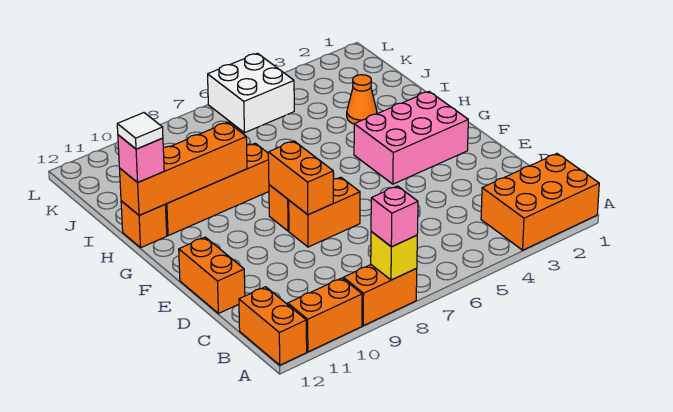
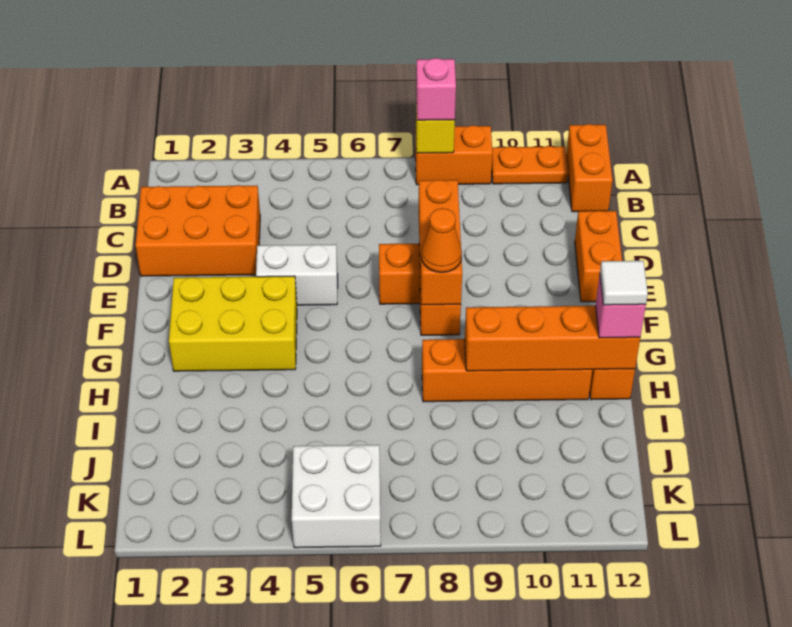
orange 2x3 brick [481,154,599,250] -> orange 2x3 brick moved to [136,185,260,276]
orange 1x2 brick [288,278,362,352] -> orange 1x2 plate [492,146,568,184]
none -> white 1x2 brick [256,244,338,305]
orange 1x2 brick [268,141,333,215] -> orange 1x3 brick [418,180,462,305]
pink 2x3 brick [354,92,468,184] -> yellow 2x3 brick [169,276,297,371]
orange 1x1 cone [347,75,377,124] -> orange 1x1 cone moved to [421,208,462,272]

